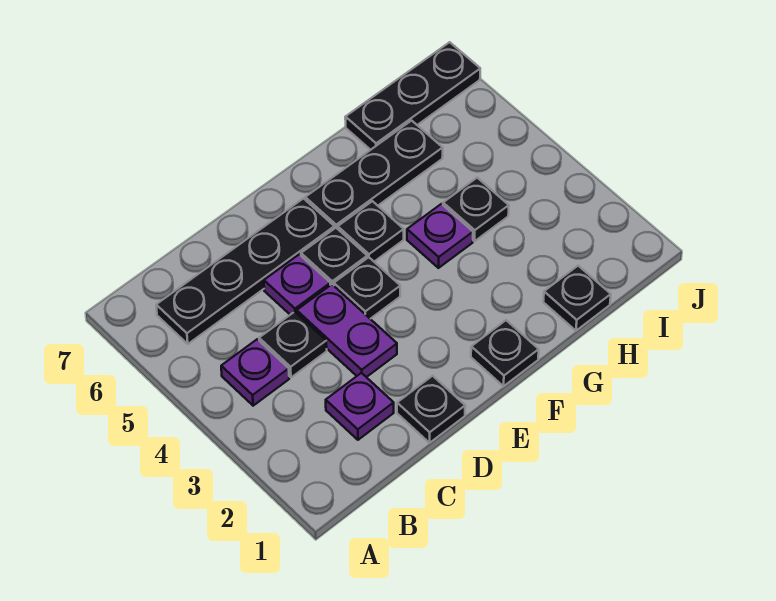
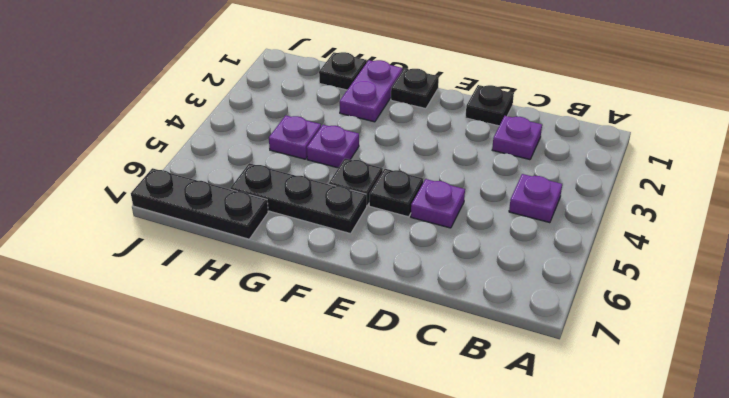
black 1x4 plate [156,199,334,344] -> none
black 1x1 plate [259,312,327,377] -> none
purple 1x2 plate [297,285,397,377] -> purple 1x2 plate moved to [340,60,402,122]
black 1x1 plate [334,257,400,319] -> none
black 1x1 plate [443,178,509,241] -> purple 1x1 plate [269,115,321,159]

